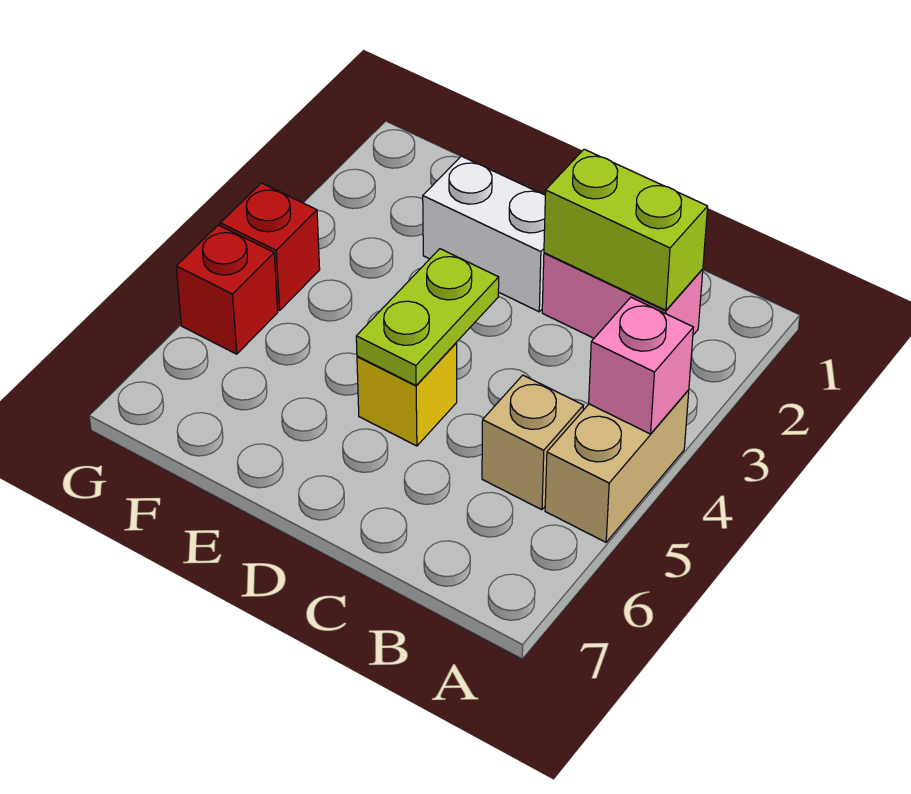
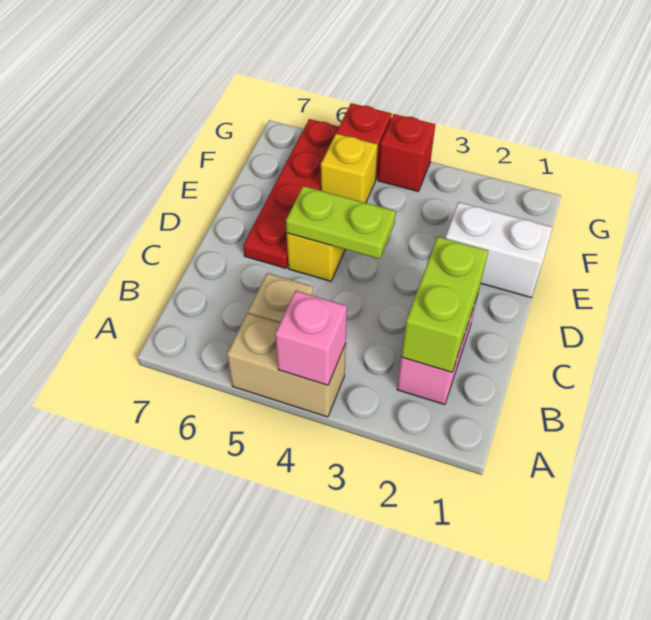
white 1x2 brick [423,156,545,312] -> white 1x2 brick turned to [445,202,553,297]
none -> red 1x4 plate [243,119,339,268]
none -> yellow 1x1 brick [321,133,378,203]

